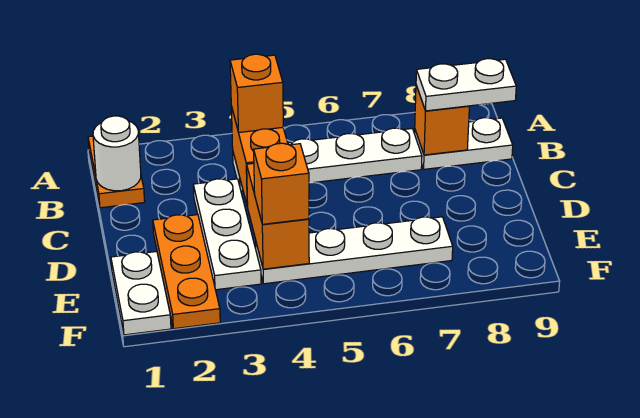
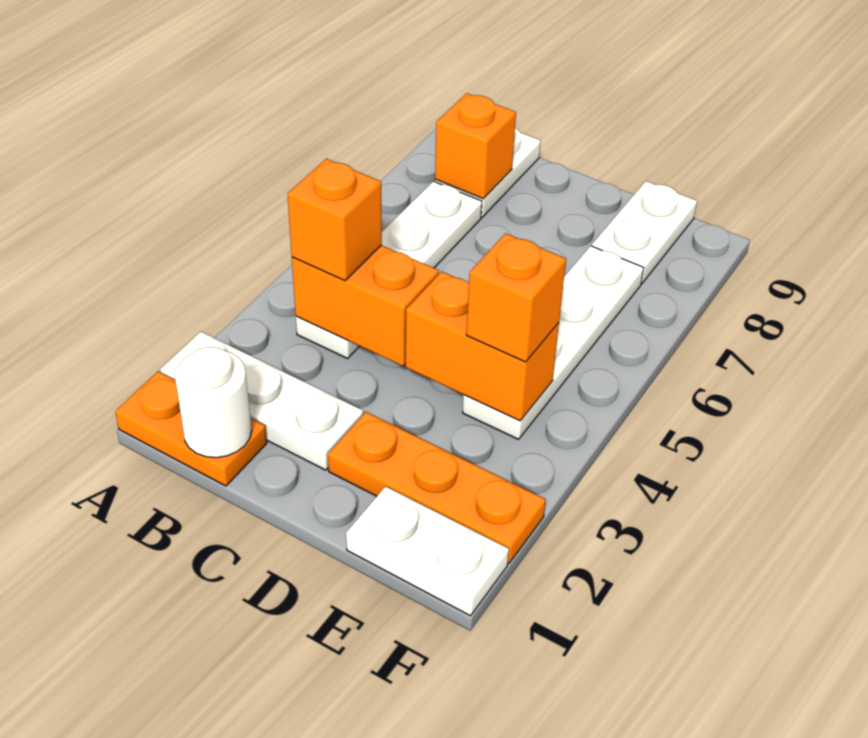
white 1x2 plate [416,59,516,111] -> white 1x2 plate moved to [592,181,697,284]
white 1x3 plate [193,179,261,290] -> white 1x3 plate moved to [160,332,363,470]

